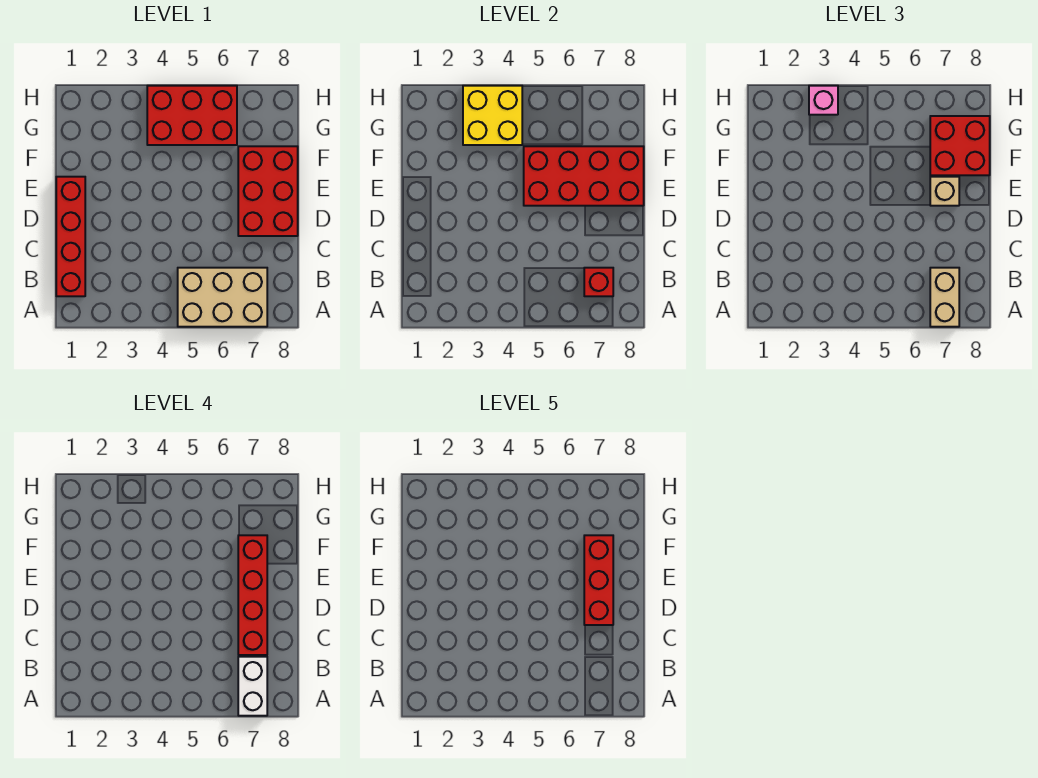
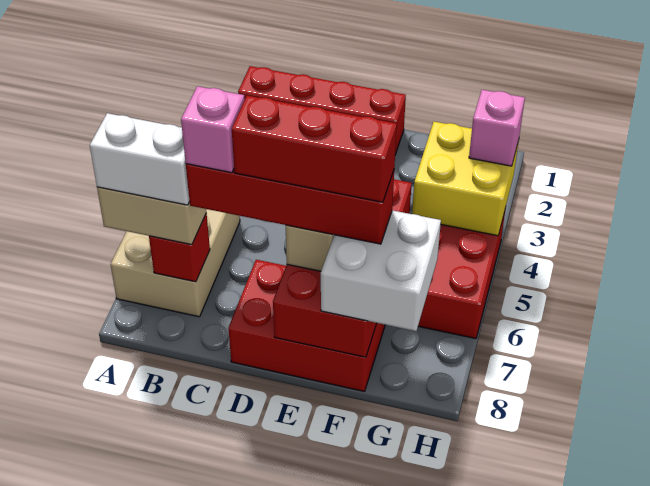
none -> pink 1x1 brick [181,86,245,173]
red 2x2 brick [930,116,990,175] -> white 2x2 brick [321,210,441,331]

